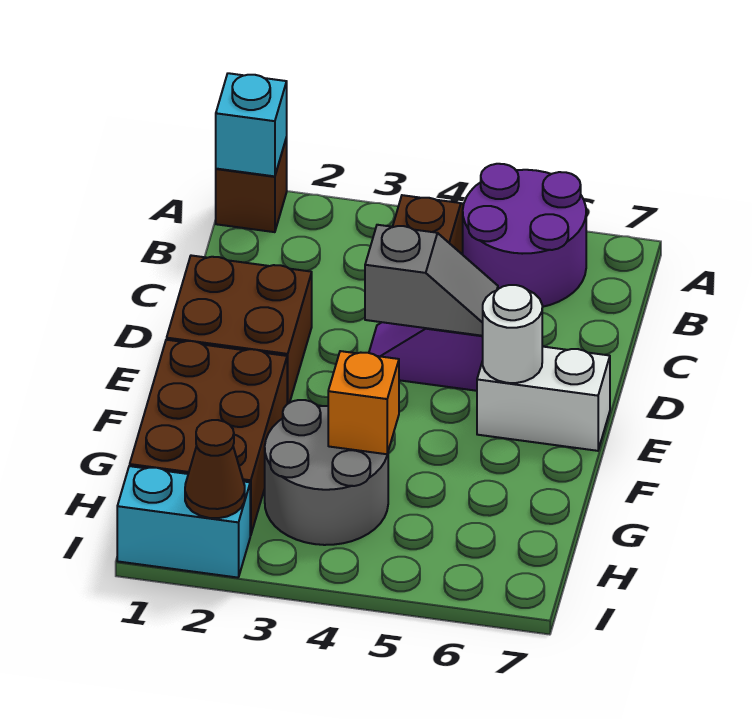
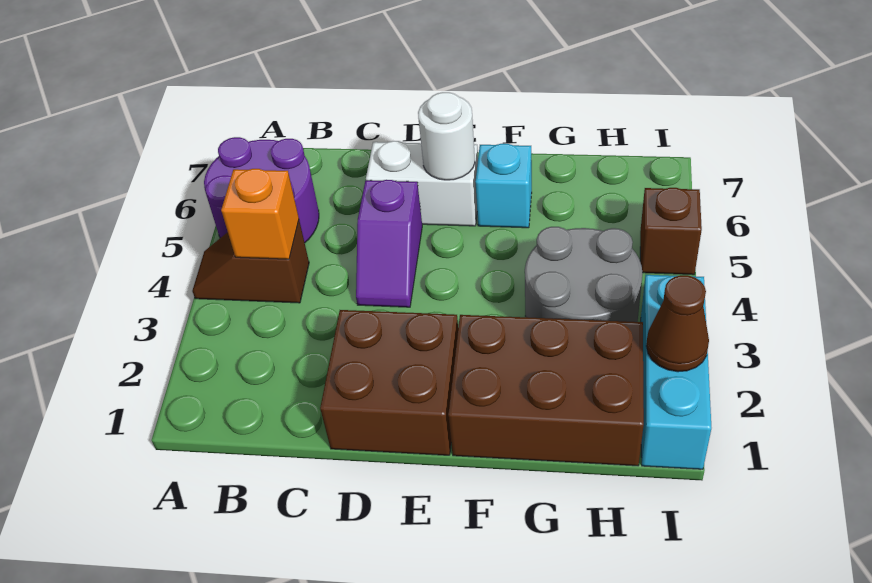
brown 1x1 brick [216,138,287,232] -> brown 1x1 brick moved to [640,188,702,275]
cyan 1x1 brick [216,73,287,176] -> cyan 1x1 brick moved to [475,144,532,228]
grey 1x2 slope [365,225,498,336] -> none
white 1x2 brick [477,346,610,451] -> white 1x2 brick turned to [366,141,478,226]
orange 1x1 brick [328,351,399,454] -> orange 1x1 brick moved to [221,169,299,259]
cyan 1x2 brick [117,466,250,578] -> cyan 1x3 brick [641,275,711,469]

